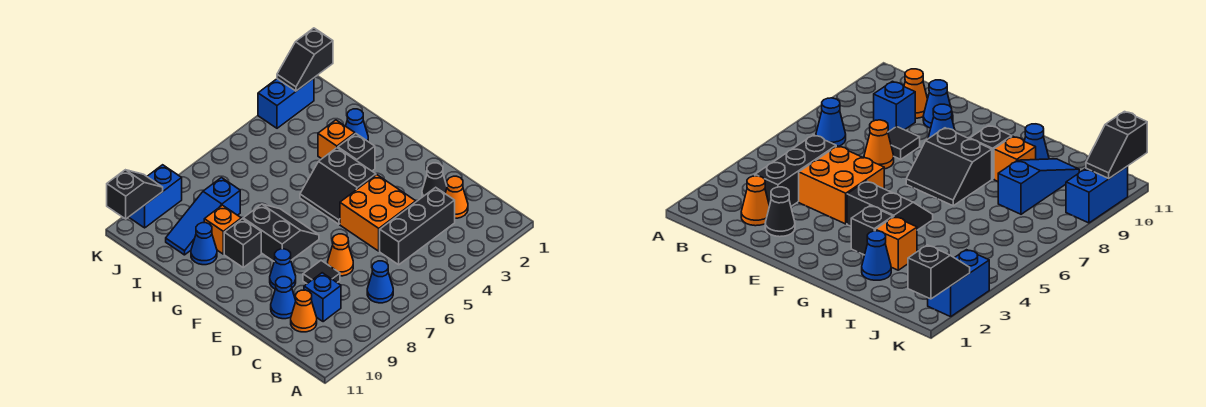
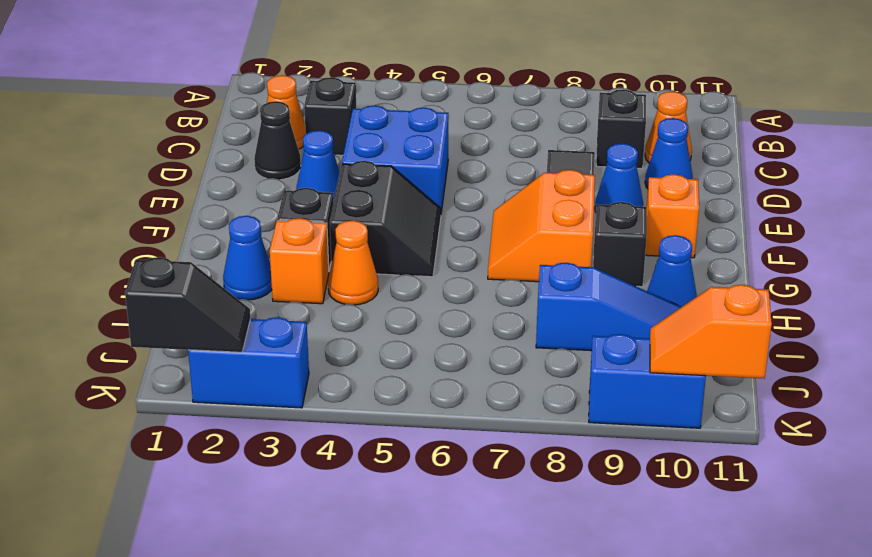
blue 1x1 cone [367,261,393,303] -> blue 1x1 cone moved to [296,130,340,202]
black 1x3 brick [380,187,455,265] -> black 1x1 brick [304,77,356,155]
blue 1x1 brick [304,273,341,322] -> black 1x1 brick [596,89,646,168]
orange 2x2 brick [340,175,416,251] -> blue 2x2 brick [342,105,448,212]
orange 1x1 cone [328,234,353,276] -> orange 1x1 cone moved to [328,221,378,305]
black 2x2 slope [243,204,319,261] -> orange 2x2 slope [488,170,595,282]
orange 1x1 brick [204,205,241,254] -> orange 1x1 brick moved to [645,174,699,258]
black 1x2 slope [107,170,163,219] -> orange 1x2 slope [650,285,772,379]

